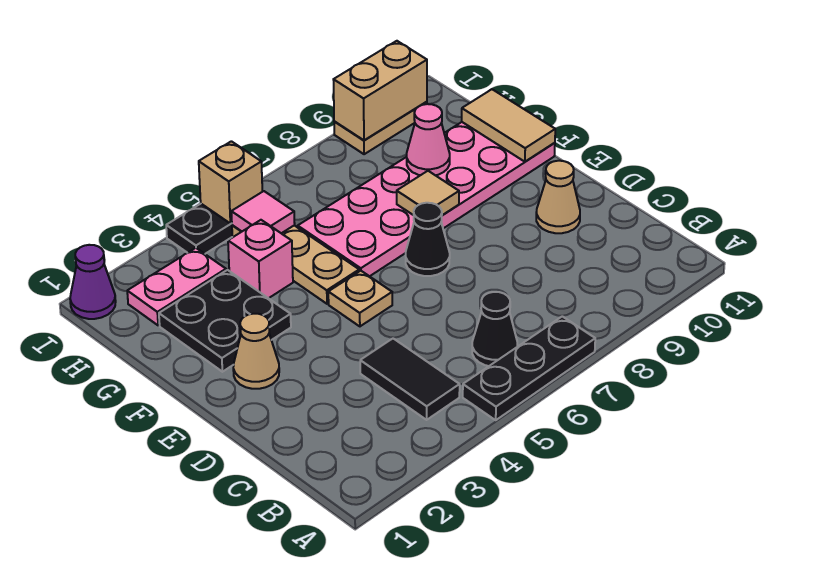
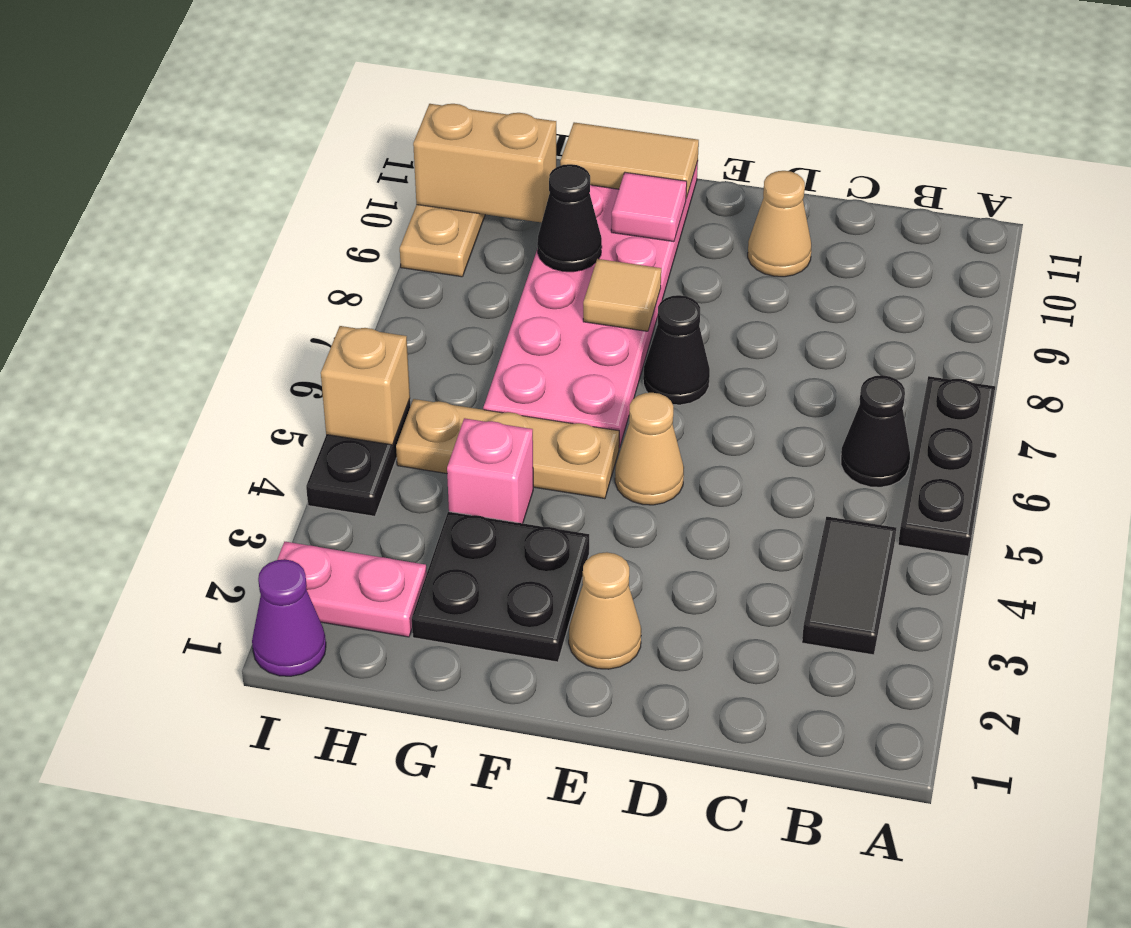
black 1x2 tile [360,339,460,420] -> black 1x2 tile turned to [802,517,896,655]
tan 1x1 plate [328,271,392,326] -> tan 1x1 cone [615,393,684,505]
pink 1x1 cone [407,104,450,175] -> black 1x1 cone [537,164,602,272]
pink 1x2 plate [127,248,226,325] -> pink 1x2 plate turned to [277,542,427,637]
pink 1x1 tile [231,191,295,233] -> pink 1x1 tile moved to [611,172,687,242]
tan 1x2 brick [333,41,427,140] -> tan 1x2 brick turned to [413,104,556,223]

